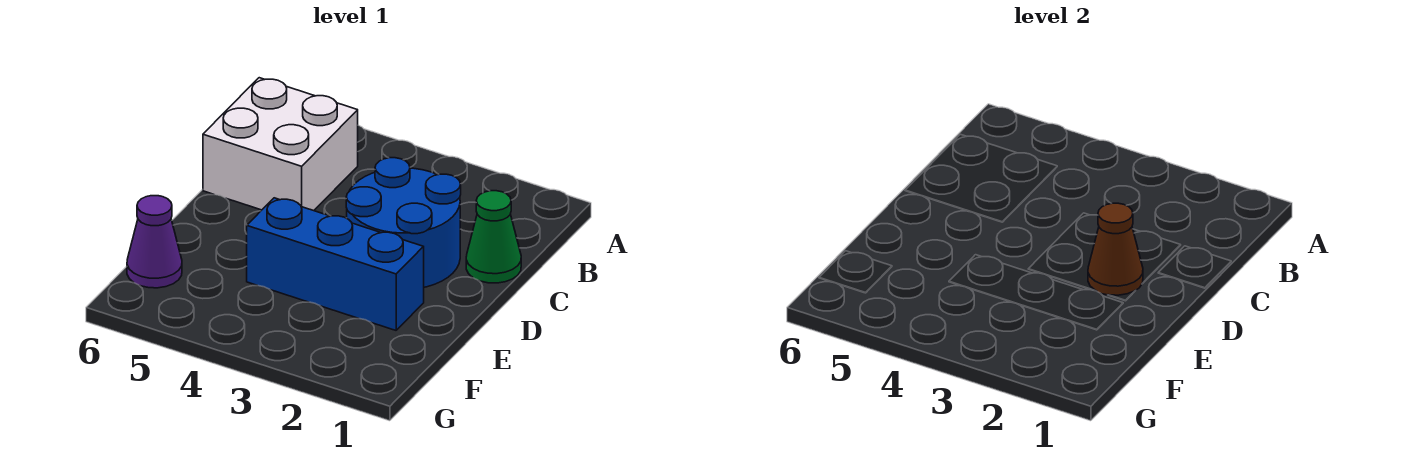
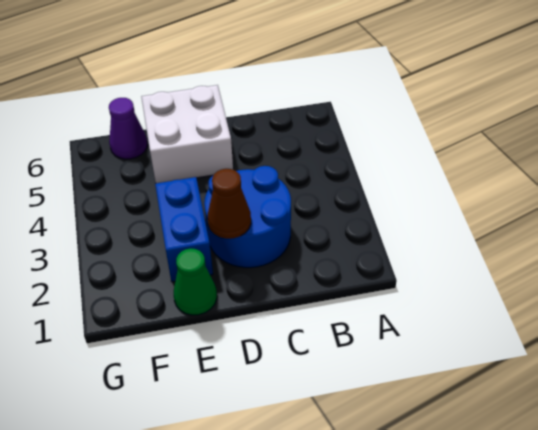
white 2x2 brick [203,78,358,211] -> white 2x2 brick moved to [141,85,233,183]
green 1x1 cone [466,191,521,283] -> green 1x1 cone moved to [174,248,217,315]
blue 1x3 brick [247,198,424,330] -> blue 1x2 brick [155,177,213,282]

